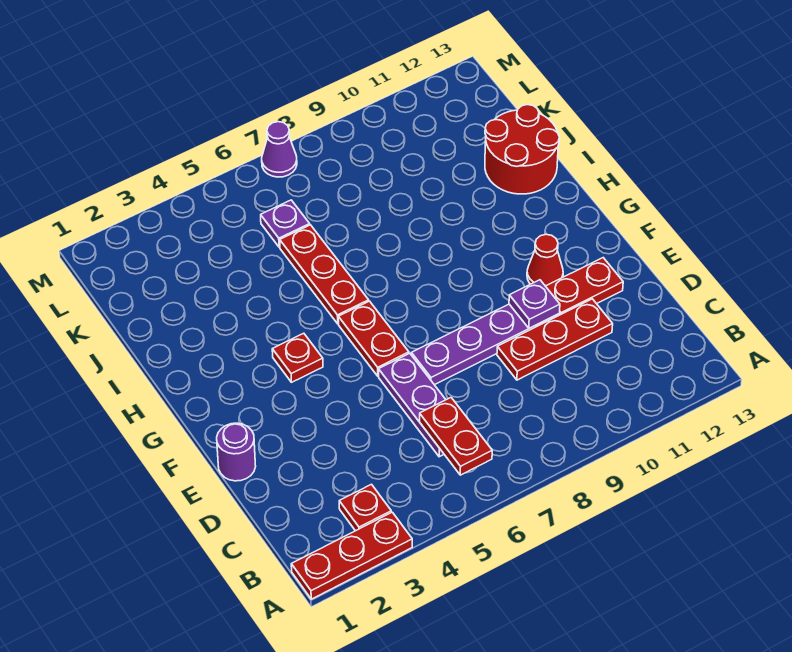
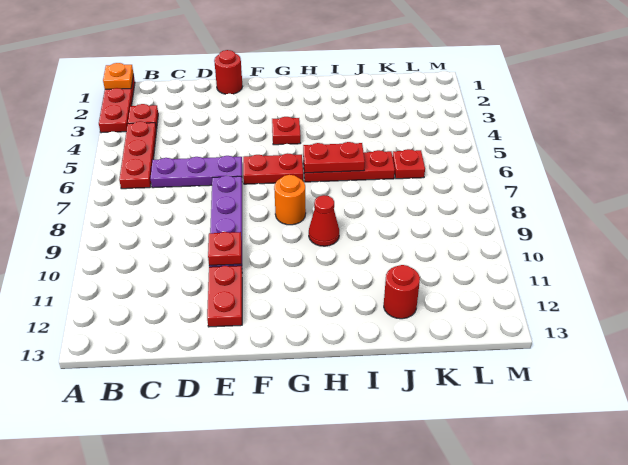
none -> orange 1x1 plate [103,63,133,89]
red 1x2 plate [420,398,492,475] -> red 1x2 plate moved to [303,142,365,173]
red 1x3 plate [497,299,613,380] -> red 1x3 plate moved to [119,121,156,189]
purple 1x1 round brick [217,423,256,481] -> red 1x1 round brick [214,50,243,94]
purple 1x1 plate [509,280,560,328] -> red 1x1 plate [208,232,242,265]
red 1x1 cone [527,234,563,286] -> red 1x1 cone moved to [309,195,339,246]
none -> orange 1x1 round brick [274,175,306,225]
red 2x2 round brick [485,105,559,194] -> red 1x1 round brick [384,265,420,319]
purple 1x1 plate [261,200,310,247] -> red 1x1 plate [392,149,425,179]
purple 1x1 cone [262,122,297,177] -> none

